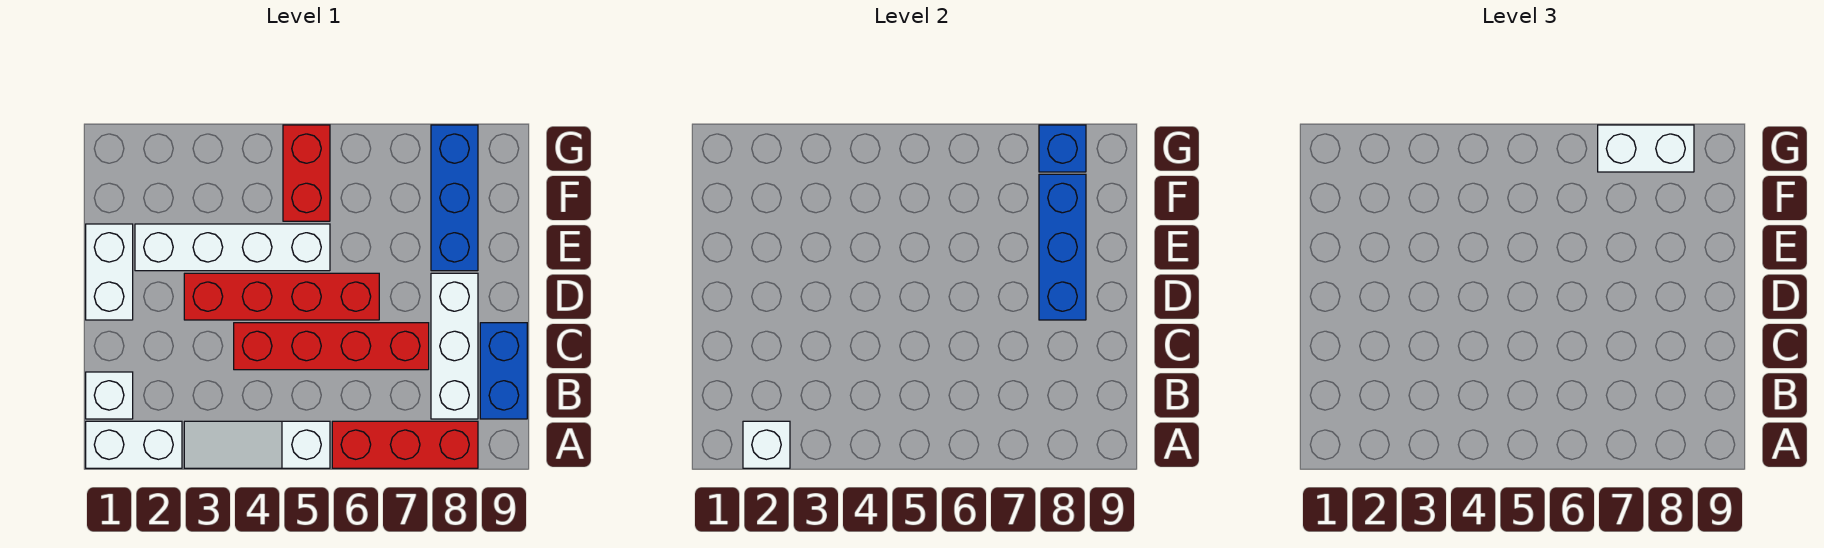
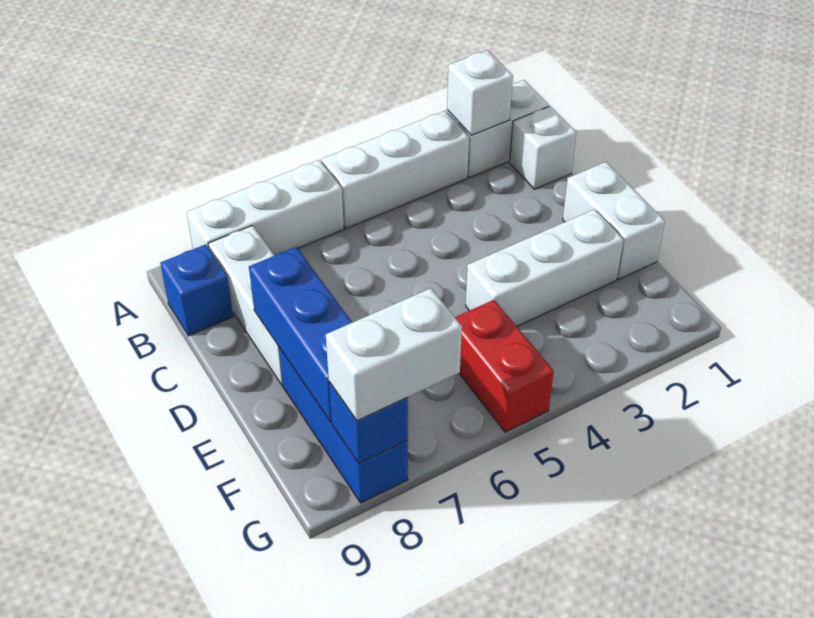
white 1x3 slope [184,421,330,468] -> white 1x3 brick [322,111,469,229]
red 1x3 brick [332,421,478,468] -> white 1x3 brick [187,160,344,255]
blue 1x2 brick [480,323,527,419] -> blue 1x1 brick [160,244,233,336]
red 1x4 brick [234,323,429,370] -> none
red 1x4 brick [184,273,379,320] -> none
white 1x4 brick [135,224,330,271] -> white 1x3 brick [466,209,624,326]

